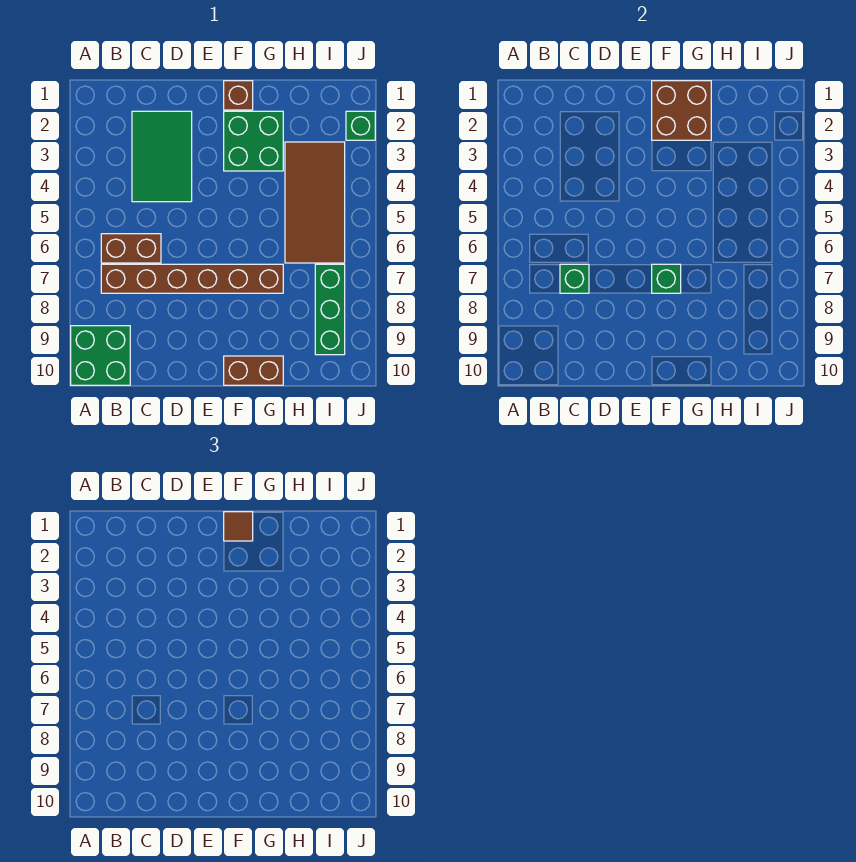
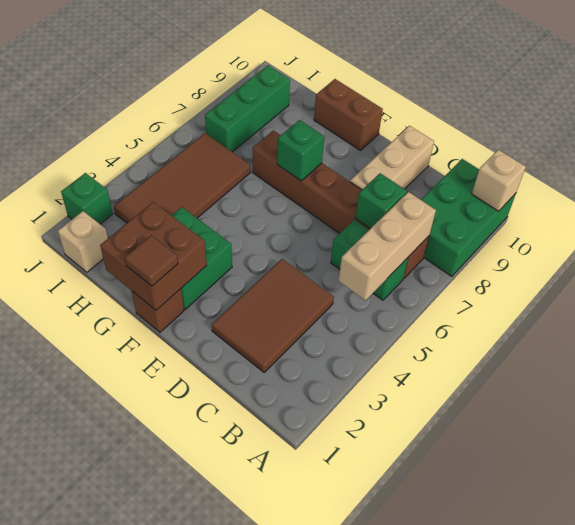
green 2x2 brick [71,326,130,385] -> green 2x3 brick [421,159,516,277]
none -> tan 1x1 brick [472,150,526,211]
none -> tan 1x3 brick [339,192,436,300]
brown 1x2 brick [101,234,161,263] -> green 1x2 brick [331,220,408,300]
green 2x3 tile [132,111,192,202] -> brown 2x3 tile [212,259,334,372]
none -> tan 1x3 brick [350,126,434,190]
none -> tan 1x1 brick [58,211,108,272]

